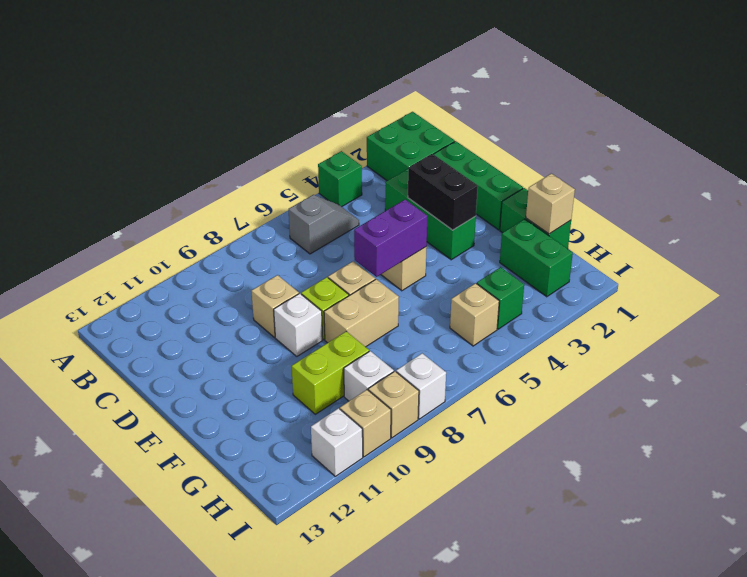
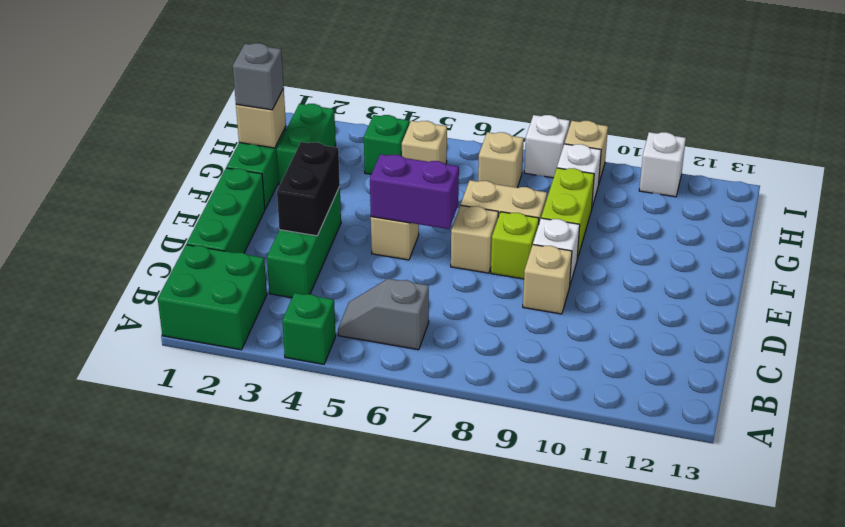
none -> grey 1x1 brick [233,43,284,110]
lime 1x2 brick [292,331,369,414] -> lime 1x2 brick turned to [541,168,594,258]
tan 1x1 brick [340,390,391,457] -> tan 1x1 brick moved to [478,132,524,188]

